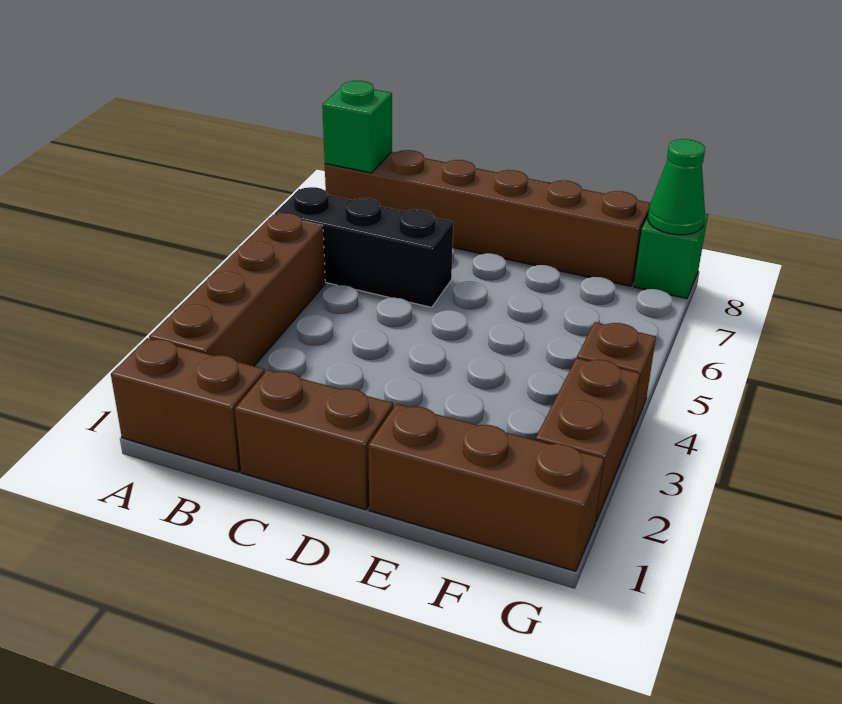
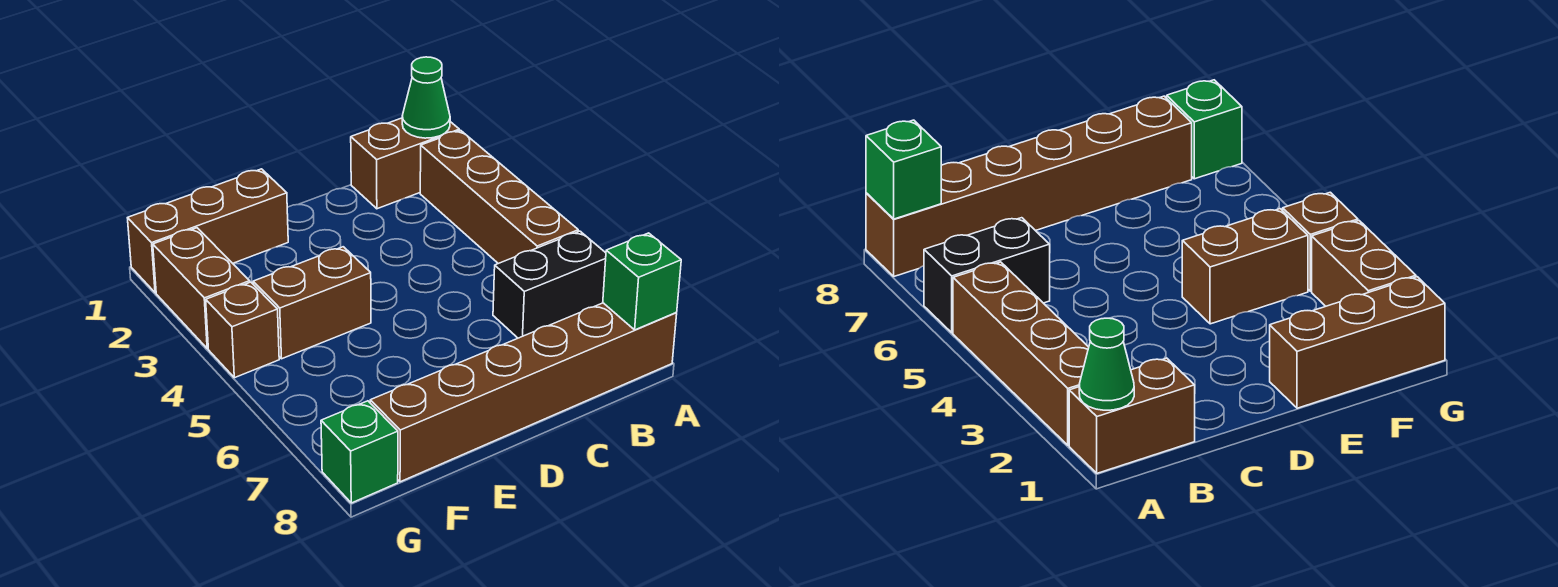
black 1x3 brick [275,187,453,307] -> black 1x2 brick [493,231,606,338]
brown 1x2 brick [235,370,393,510] -> brown 1x2 brick moved to [253,247,371,359]
green 1x1 cone [648,139,705,235] -> green 1x1 cone moved to [402,57,450,138]

